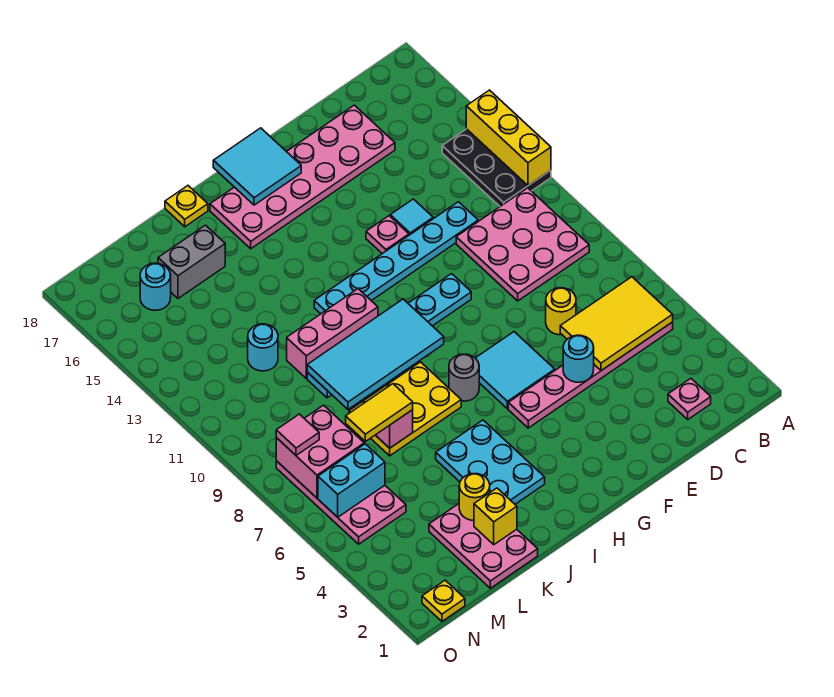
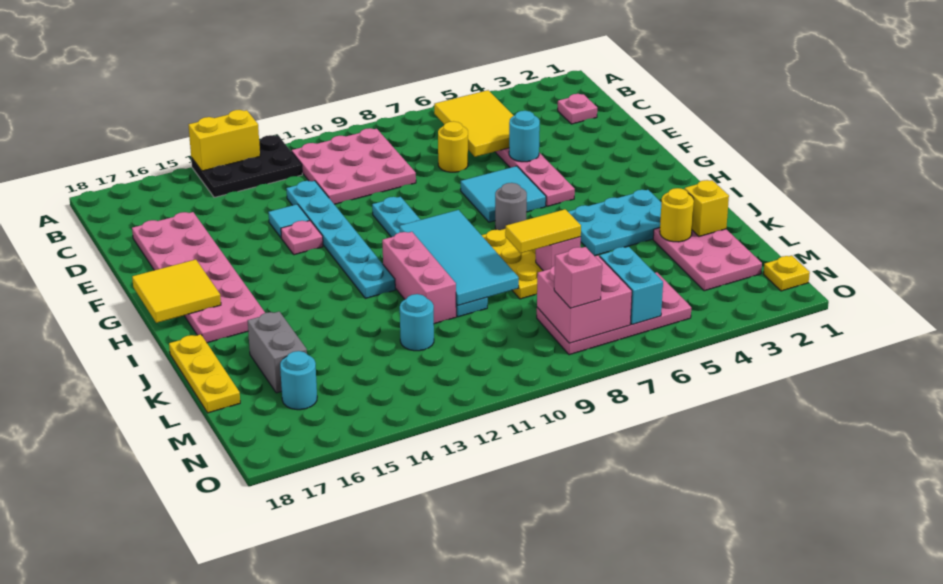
yellow 1x3 brick [466,90,551,185] -> yellow 1x2 brick [189,110,260,171]
cyan 2x2 tile [213,128,301,205] -> yellow 2x2 tile [132,259,221,323]
yellow 1x1 plate [165,186,208,227] -> yellow 1x3 plate [169,334,240,413]
pink 2x3 plate [429,504,538,588] -> pink 2x3 plate turned to [653,228,762,291]
yellow 1x2 tile [346,384,413,442] -> yellow 1x2 tile turned to [505,209,581,253]
pink 1x1 tile [276,414,319,455] -> pink 1x1 brick [554,247,602,308]

